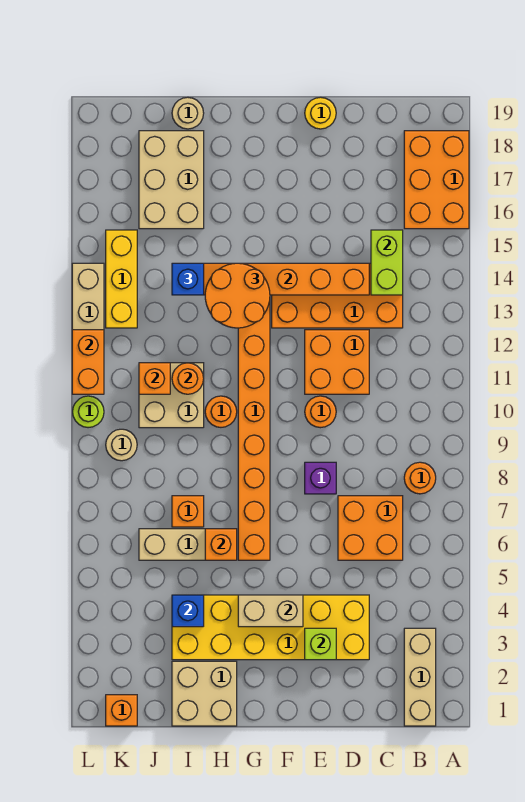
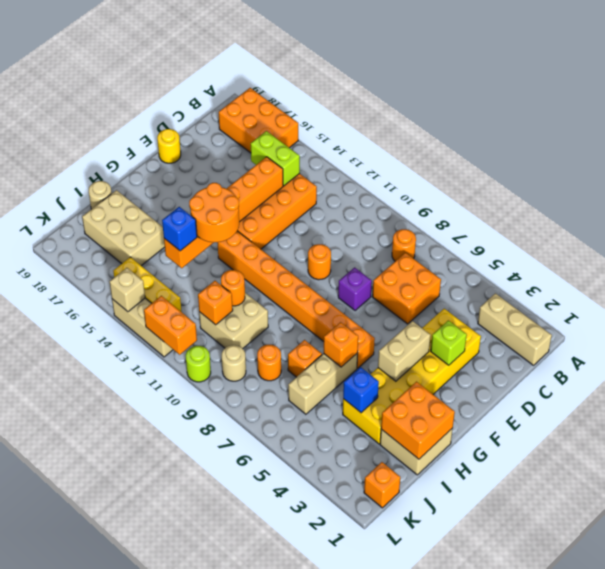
orange 2x2 brick [305,330,369,394] -> orange 2x2 brick moved to [381,382,455,459]
orange 1x1 round brick [205,396,237,427] -> orange 1x1 round brick moved to [257,345,281,381]
none -> tan 1x1 brick [110,268,145,312]

